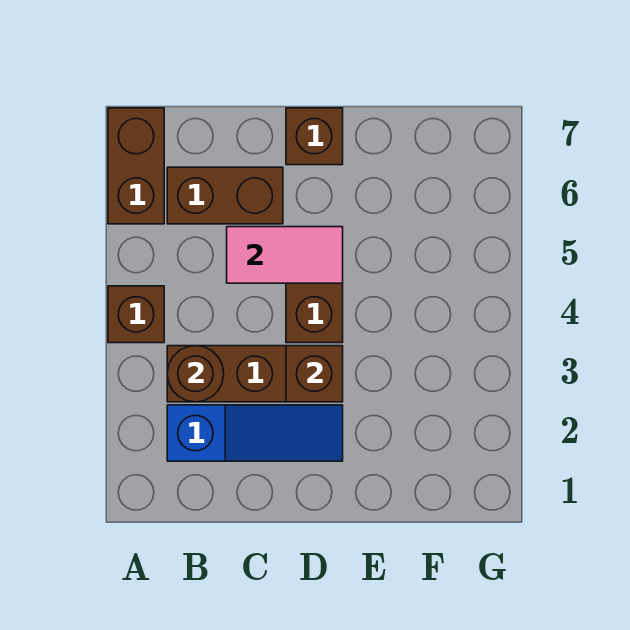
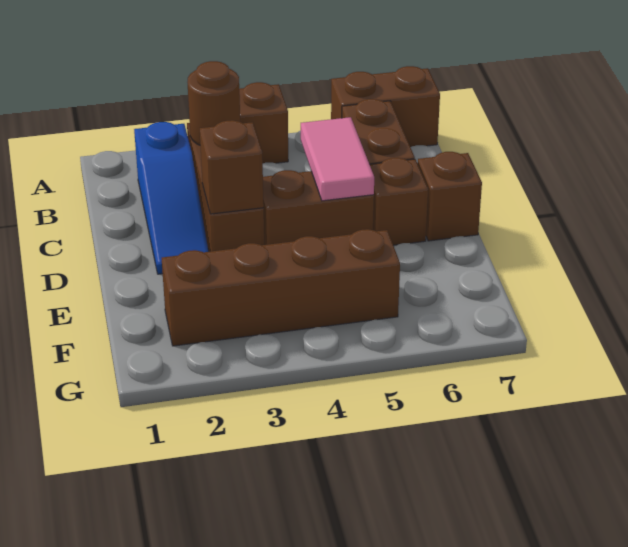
none -> brown 1x1 brick [370,158,428,245]
none -> brown 1x4 brick [162,229,400,346]

